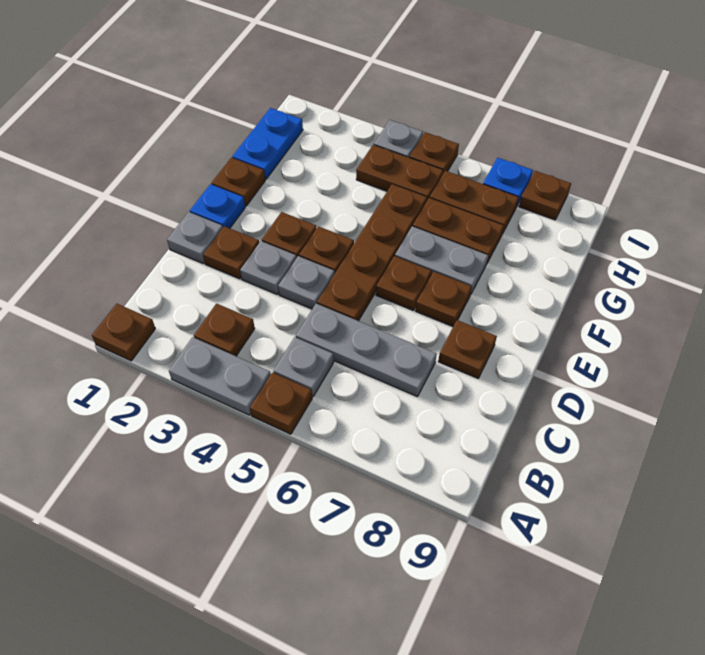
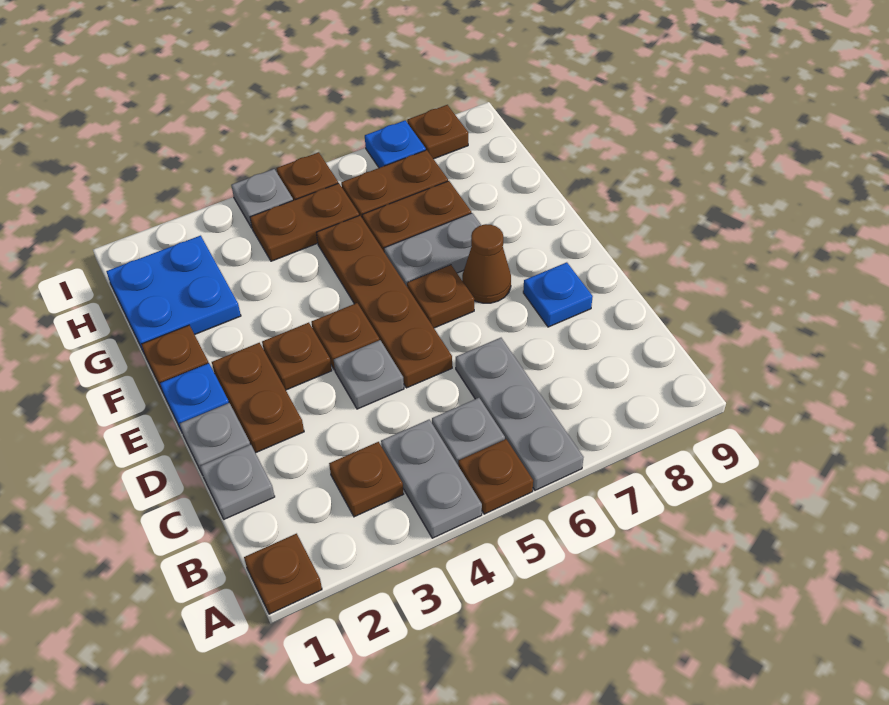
grey 1x2 plate [169,337,271,415] -> grey 1x2 plate turned to [381,420,482,538]
grey 1x3 plate [296,304,437,397] -> grey 1x3 plate turned to [456,338,584,490]
brown 1x1 plate [203,226,259,279] -> brown 1x2 plate [212,343,304,453]
grey 1x1 plate [240,241,296,294] -> grey 1x1 plate moved to [200,444,275,519]
brown 1x1 plate [438,320,497,378] -> blue 1x1 plate [523,262,593,327]
brown 1x1 plate [416,272,472,326] -> brown 1x1 cone [462,224,511,303]
blue 1x2 plate [232,108,303,179] -> blue 2x2 plate [106,236,241,352]

